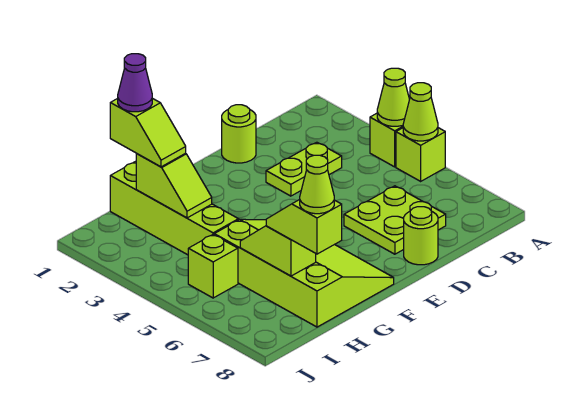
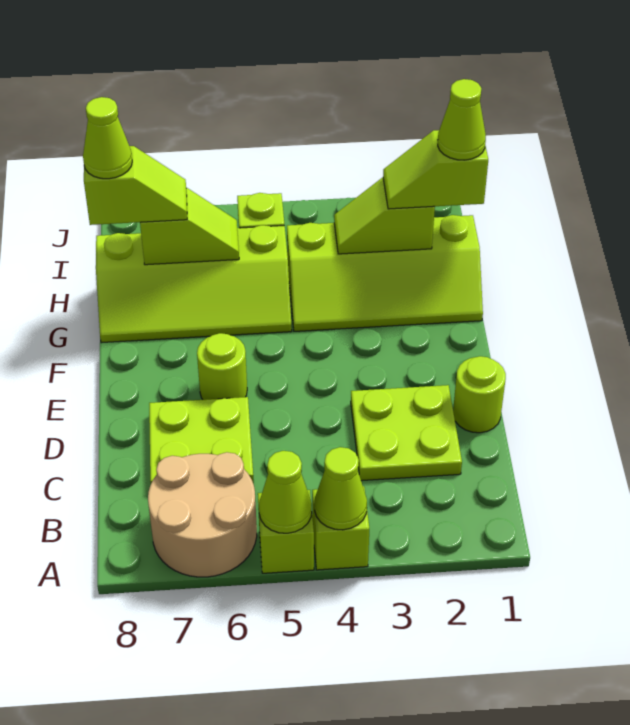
none -> tan 2x2 round brick [148,452,257,577]
lime 1x2 plate [266,142,342,196] -> lime 2x2 plate [351,385,462,481]
lime 1x1 round brick [404,207,438,265] -> lime 1x1 round brick moved to [197,333,247,400]
lime 3x4 slope [214,219,394,327] -> lime 2x4 slope [96,225,292,343]
purple 1x1 cone [118,54,152,112] -> lime 1x1 cone [438,79,486,160]

